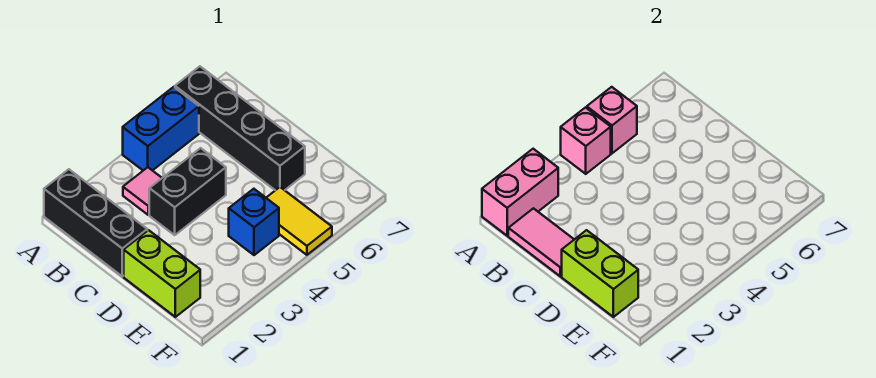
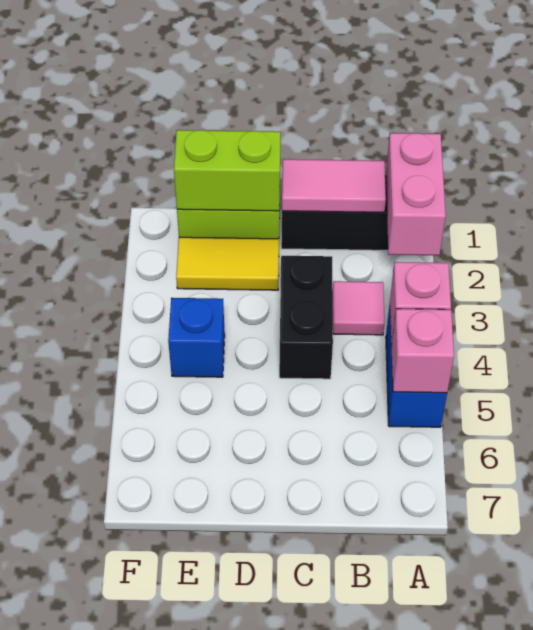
black 1x4 brick [175,66,305,190] -> none
yellow 1x2 tile [266,187,332,255] -> yellow 1x2 tile moved to [176,237,279,290]

